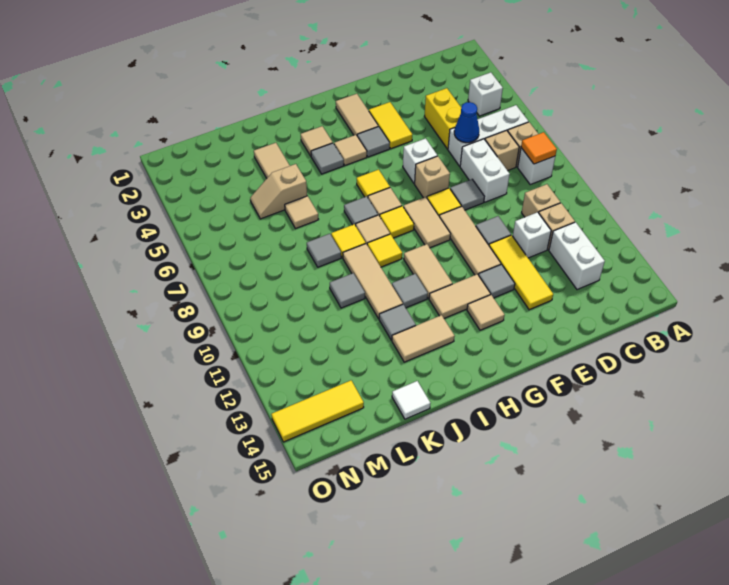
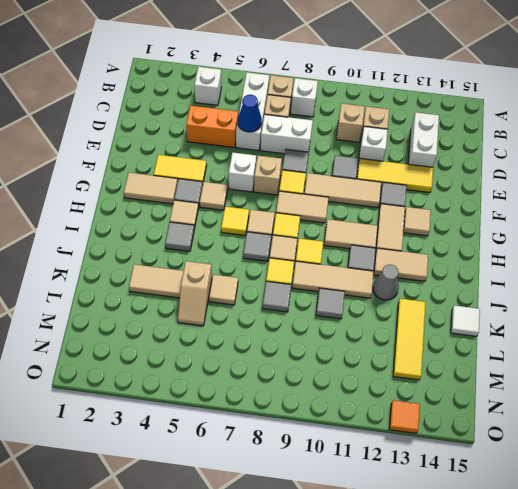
orange 1x1 tile [521,132,557,164] -> orange 1x1 tile moved to [389,400,420,433]
white 1x2 brick [549,222,605,290] -> white 1x2 brick turned to [408,112,439,167]
yellow 1x2 brick [424,88,461,149] -> orange 1x2 brick [186,106,238,148]
tan 1x1 tile [301,126,333,156] -> tan 1x1 tile moved to [200,182,228,210]
tan 1x2 tile [392,315,455,362] -> tan 1x2 tile turned to [374,248,428,281]
grey 1x1 tile [379,304,416,340] -> grey 1x1 cone [373,265,399,300]
yellow 1x3 tile [271,380,364,442] -> yellow 1x3 tile moved to [393,299,426,380]

